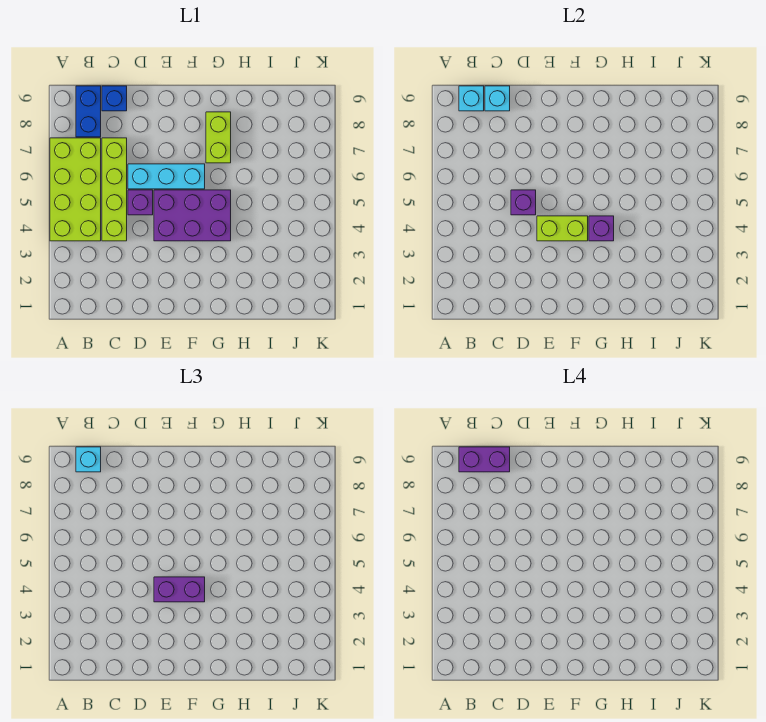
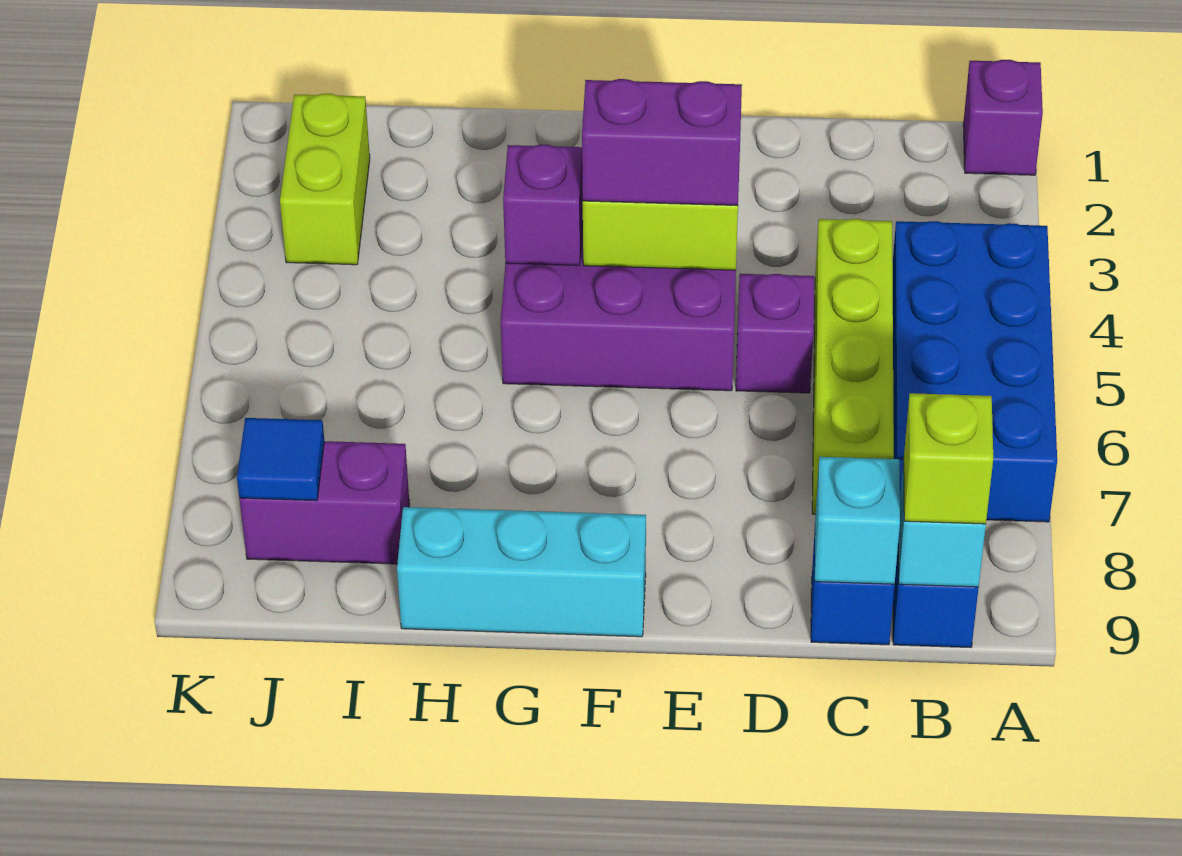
lime 2x4 brick [50,138,101,241] -> blue 2x4 brick [893,221,1057,522]
cyan 1x1 brick [76,447,101,472] -> lime 1x1 brick [904,393,993,524]
purple 1x2 brick [459,447,510,472] -> purple 1x2 brick moved to [239,441,410,564]
purple 1x1 brick [511,190,536,215] -> purple 1x1 brick moved to [963,60,1043,175]
cyan 1x3 brick [128,164,205,189] -> cyan 1x3 brick moved to [397,507,646,637]
lime 1x2 brick [206,112,231,163] -> lime 1x2 brick moved to [280,94,370,265]
none -> blue 1x1 tile [237,418,324,501]

